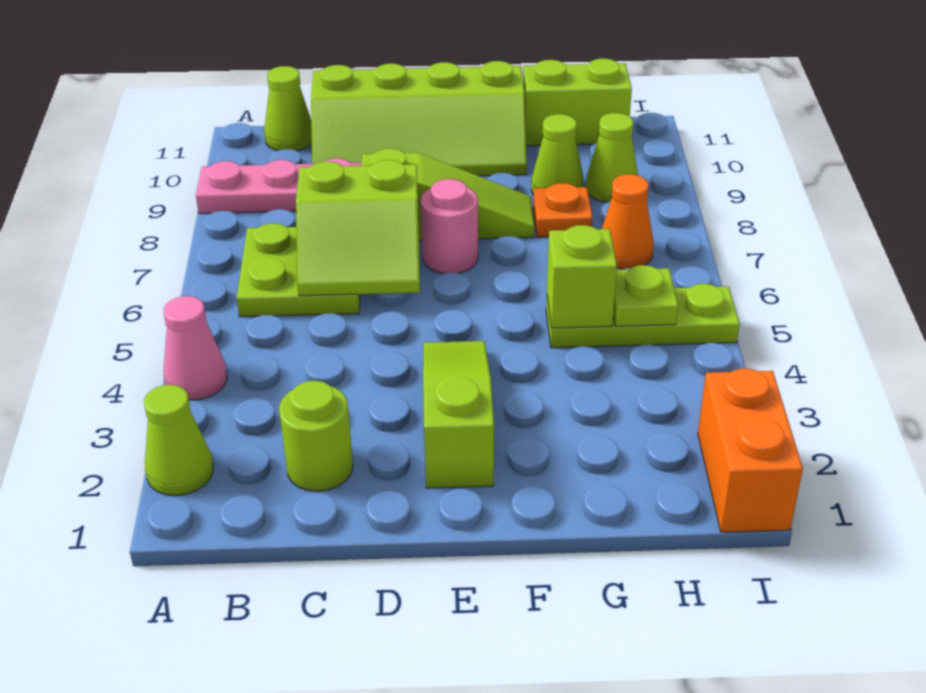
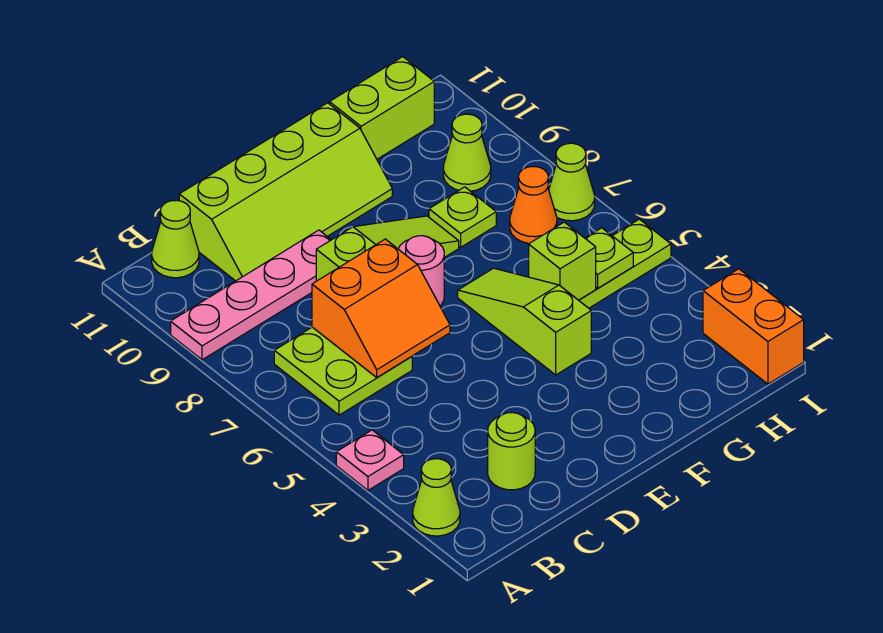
pink 1x1 cone [163,296,227,400] -> pink 1x1 plate [336,430,404,490]
lime 2x2 slope [296,160,420,296] -> orange 2x2 slope [312,239,450,377]
lime 1x3 slope [423,341,494,488] -> lime 1x3 slope moved to [458,268,591,375]
orange 1x1 plate [533,183,593,237] -> lime 1x1 plate [429,187,496,247]
lime 1x1 cone [531,114,584,195] -> lime 1x1 cone moved to [549,143,595,221]

